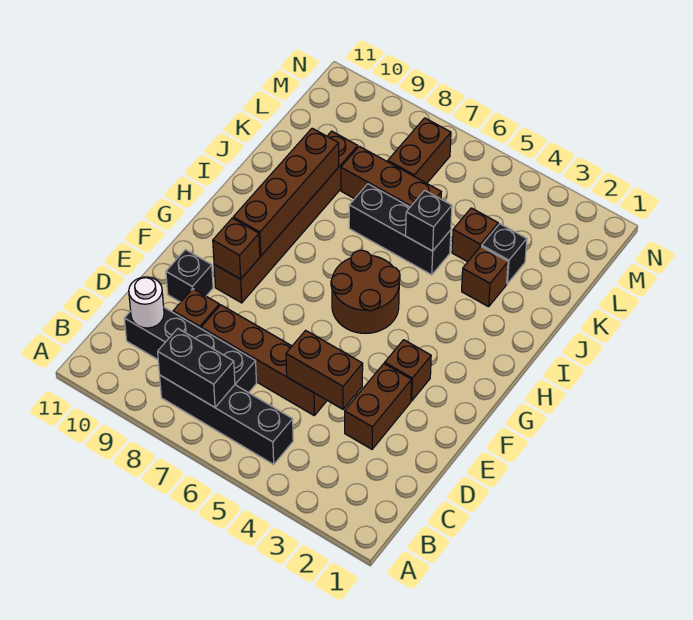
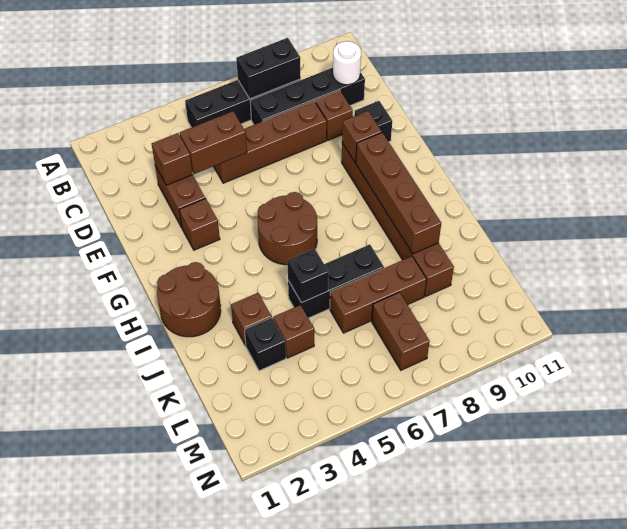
none -> brown 1x1 brick [152,133,193,185]
none -> brown 2x2 round brick [157,262,221,337]

